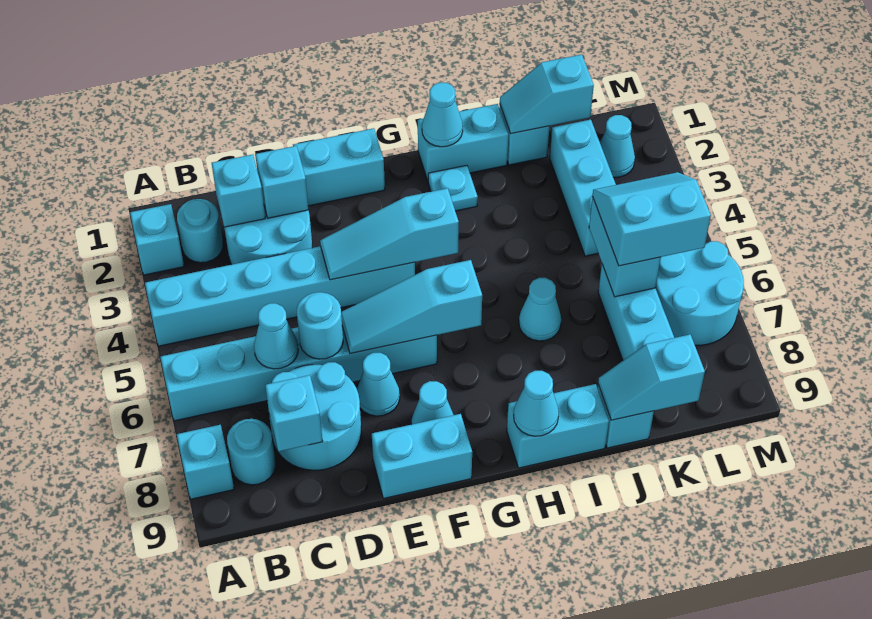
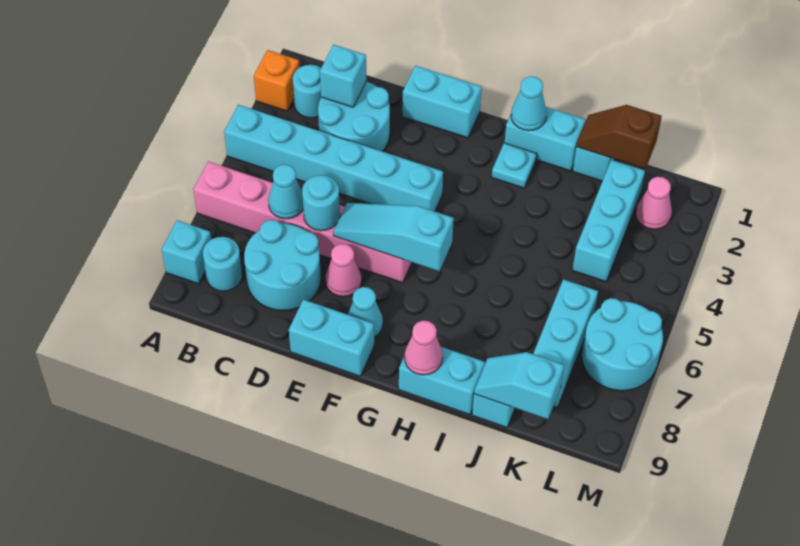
cyan 1x1 brick [130,204,184,275] -> orange 1x1 brick [254,50,300,111]
cyan 1x6 brick [160,327,437,421] -> pink 1x6 brick [193,161,412,283]
cyan 1x1 brick [265,375,323,451] -> none
cyan 1x1 brick [255,146,308,218] -> none
cyan 1x3 slope [320,188,459,280] -> none
cyan 1x1 cone [357,353,400,416] -> pink 1x1 cone [325,244,362,297]
cyan 1x1 cone [514,371,559,436] -> pink 1x1 cone [405,321,443,375]
cyan 1x1 cone [519,278,561,341] -> none
cyan 1x2 slope [500,54,594,134] -> brown 1x2 slope [576,105,662,169]
cyan 1x2 brick [589,196,661,297] -> none
cyan 2x2 slope [593,172,711,266] -> none
cyan 1x1 cone [600,115,635,177] -> pink 1x1 cone [636,177,672,229]

